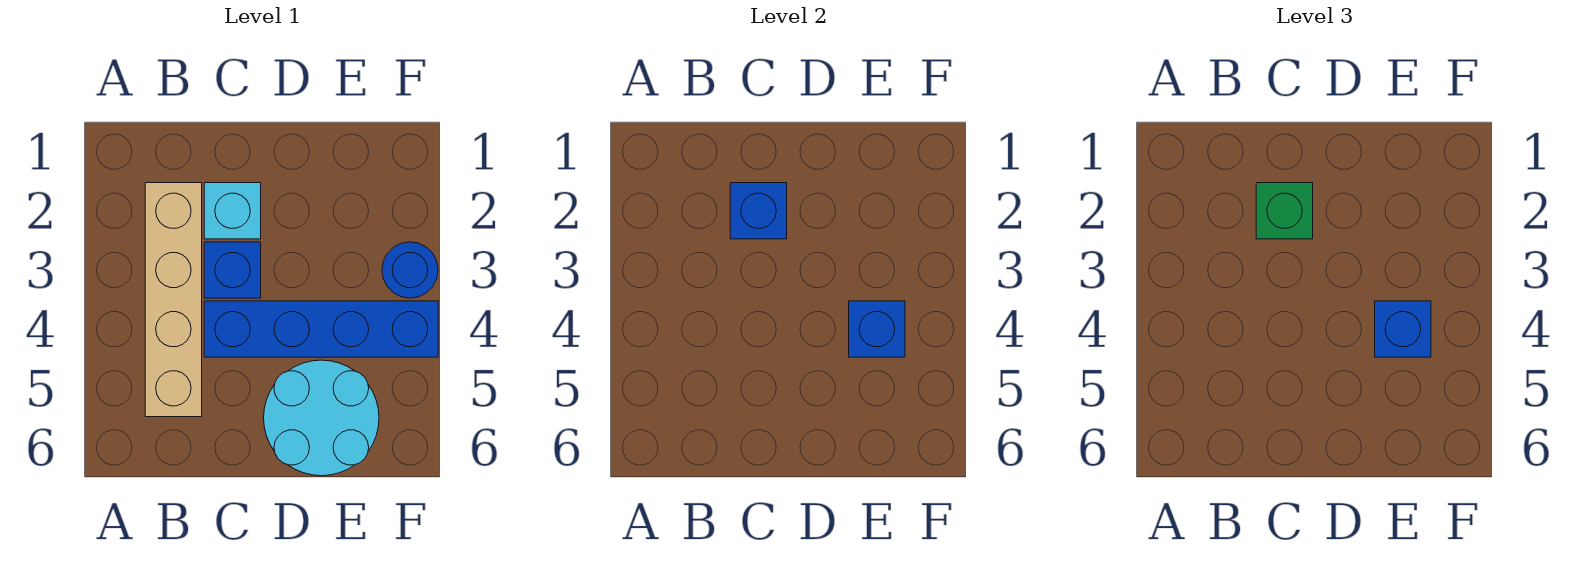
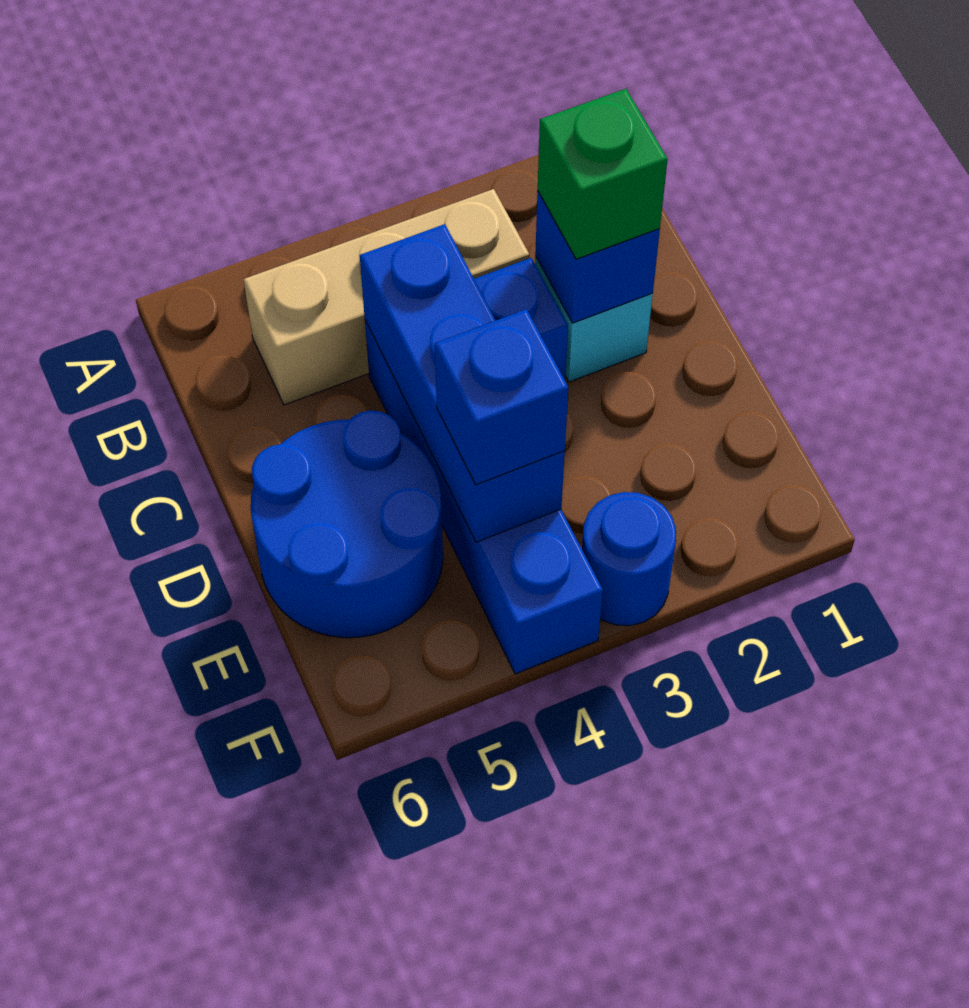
tan 1x4 brick [145,183,202,417] -> tan 1x3 brick [243,189,530,405]
cyan 2x2 round brick [264,360,379,476] -> blue 2x2 round brick [251,410,443,638]
blue 1x1 brick [849,301,905,357] -> blue 1x3 brick [360,224,565,542]

